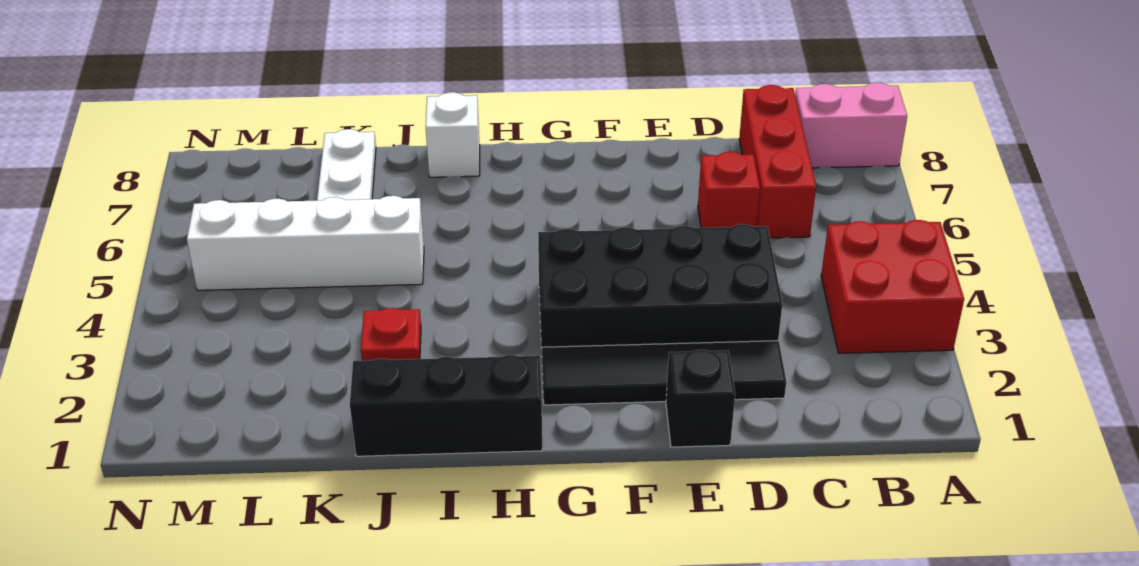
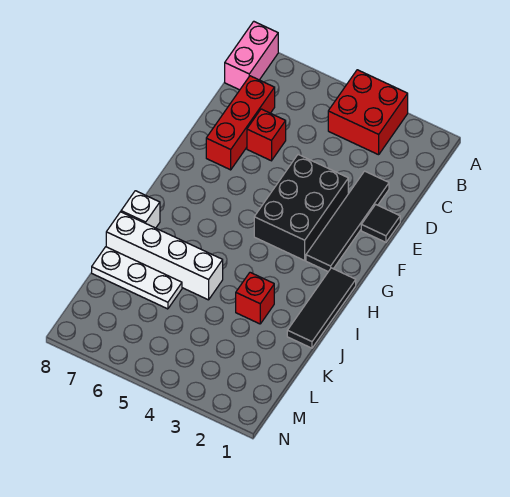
red 1x3 brick [739,85,816,238] -> red 1x3 brick turned to [206,76,275,170]
black 2x4 brick [538,224,782,348] -> black 2x3 brick [254,155,348,260]
black 1x1 brick [666,350,735,447] -> black 1x1 tile [361,205,400,242]
black 1x3 brick [350,355,542,456] -> black 1x3 tile [287,268,356,348]
red 1x1 plate [361,308,421,361] -> red 1x1 brick [236,272,274,324]
white 1x4 brick [187,196,424,290] -> white 1x4 brick turned to [106,212,223,300]

